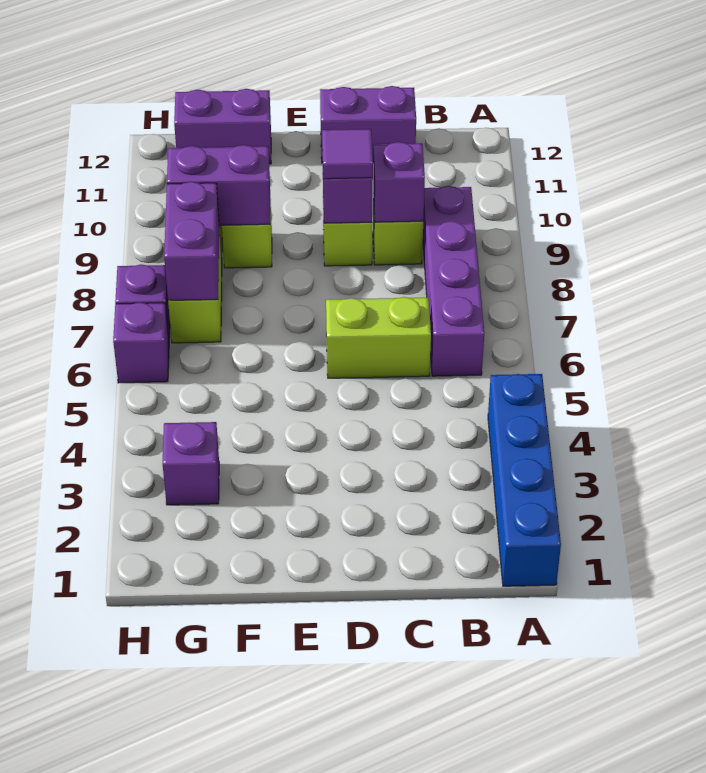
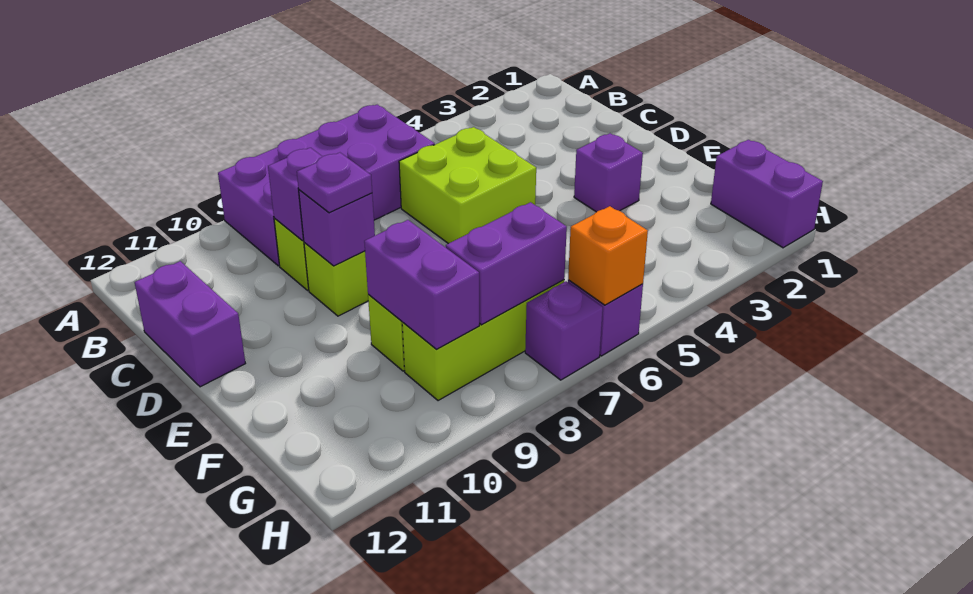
blue 1x4 brick [488,374,561,586] -> none
purple 1x4 brick [423,186,484,376] -> purple 2x4 brick [218,105,435,266]
lime 1x2 brick [326,297,431,378] -> lime 2x2 brick [399,127,536,244]
purple 1x1 tile [322,129,373,179] -> purple 1x1 plate [297,153,372,213]
purple 1x2 brick [174,89,271,164] -> purple 1x2 brick moved to [711,140,823,248]
purple 1x1 brick [163,422,219,505] -> purple 1x1 brick moved to [574,133,643,212]
none -> orange 1x1 brick [568,206,648,305]

